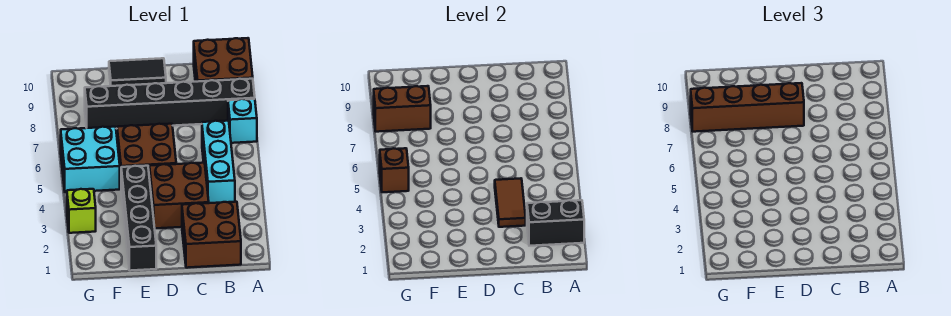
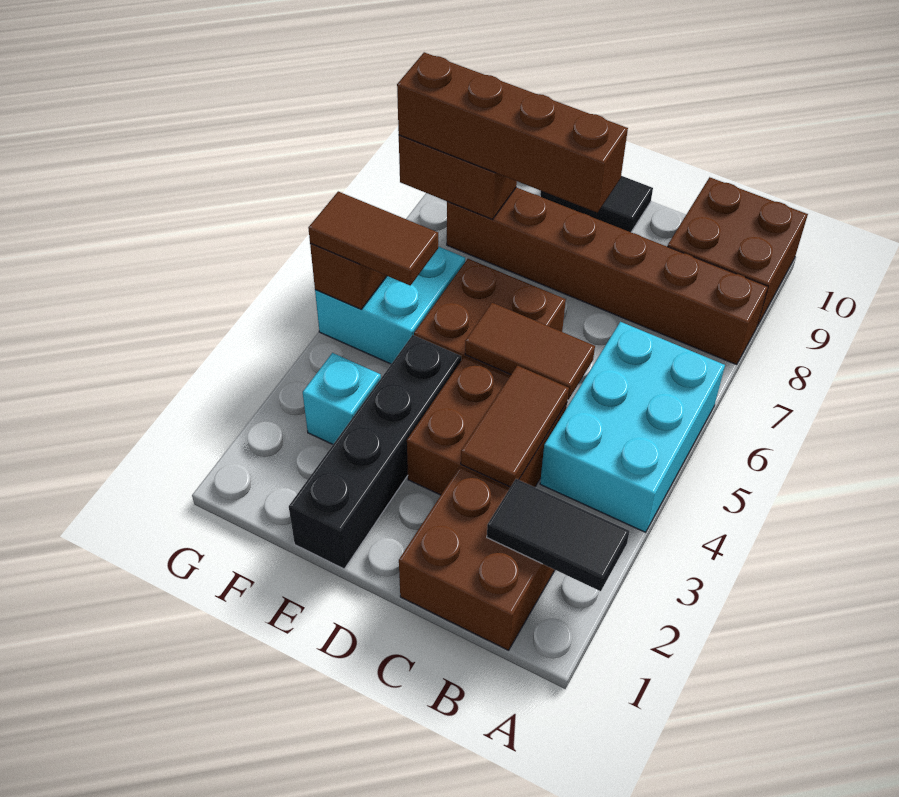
black 1x2 brick [527,200,584,246] -> black 1x2 tile [487,479,629,591]
cyan 1x1 brick [228,99,257,143] -> cyan 1x1 brick moved to [303,353,381,444]
black 1x6 brick [85,79,255,129] -> brown 1x6 brick [447,187,768,365]
cyan 1x3 brick [202,121,235,203] -> cyan 2x3 brick [540,322,725,532]
none -> brown 1x2 tile [465,303,595,400]
none -> brown 1x2 tile [308,192,438,285]
lime 1x1 brick [67,189,96,233] -> none

